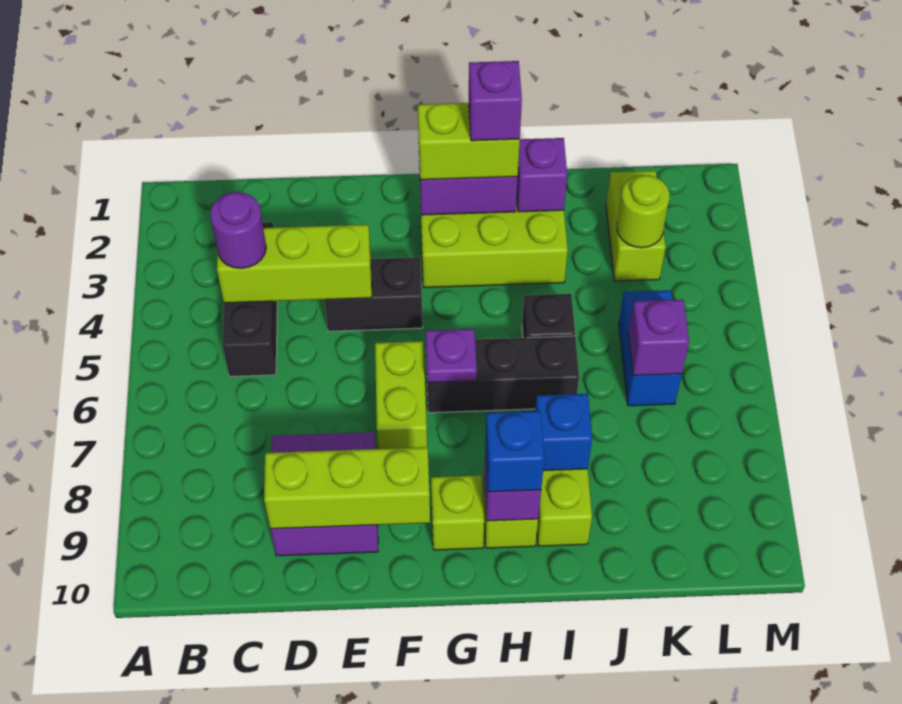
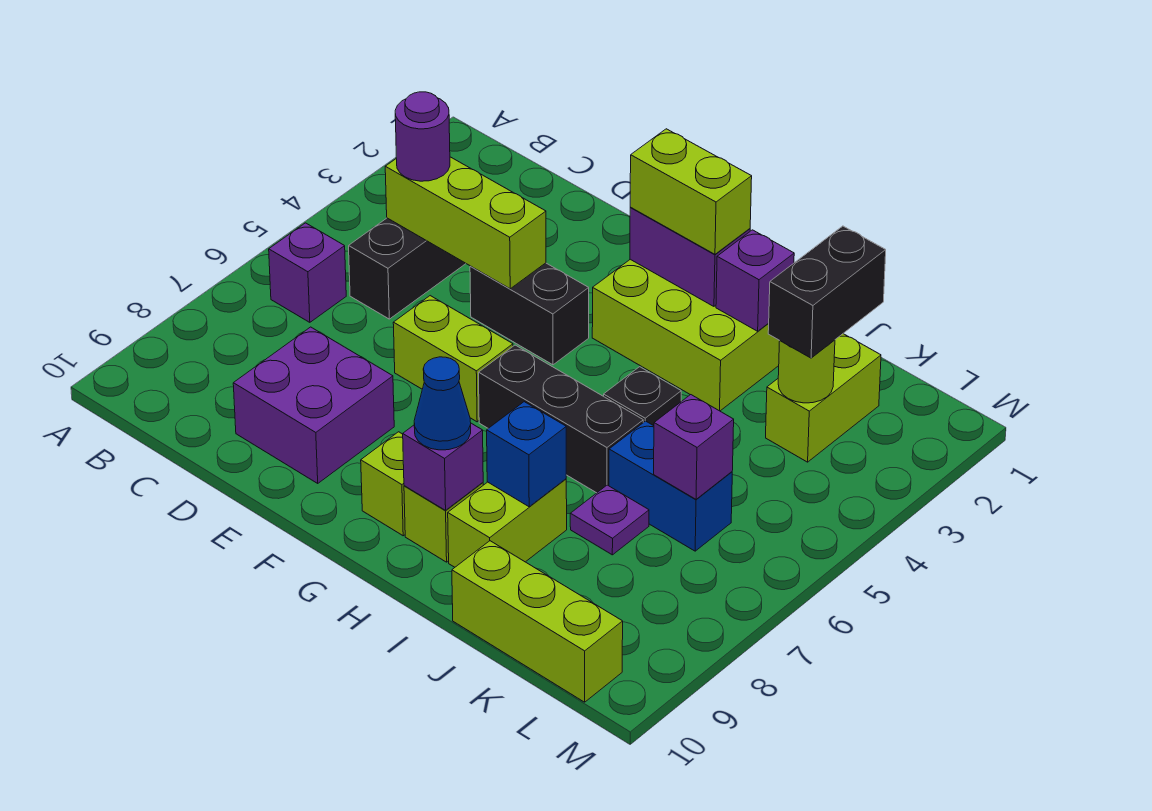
lime 1x3 brick [264,447,430,529] -> lime 1x3 brick moved to [452,541,623,702]
lime 1x2 brick [375,341,427,449] -> lime 1x2 brick turned to [393,296,513,422]
purple 1x1 plate [426,329,477,383] -> purple 1x1 plate moved to [570,485,649,555]
purple 1x1 brick [469,61,522,141] -> purple 1x1 brick moved to [269,223,346,322]
blue 1x1 brick [485,411,544,492] -> blue 1x1 cone [414,357,471,450]
none -> black 1x2 brick [768,226,886,358]
blue 1x2 brick [619,290,682,406] -> blue 1x2 brick turned to [609,421,732,551]

